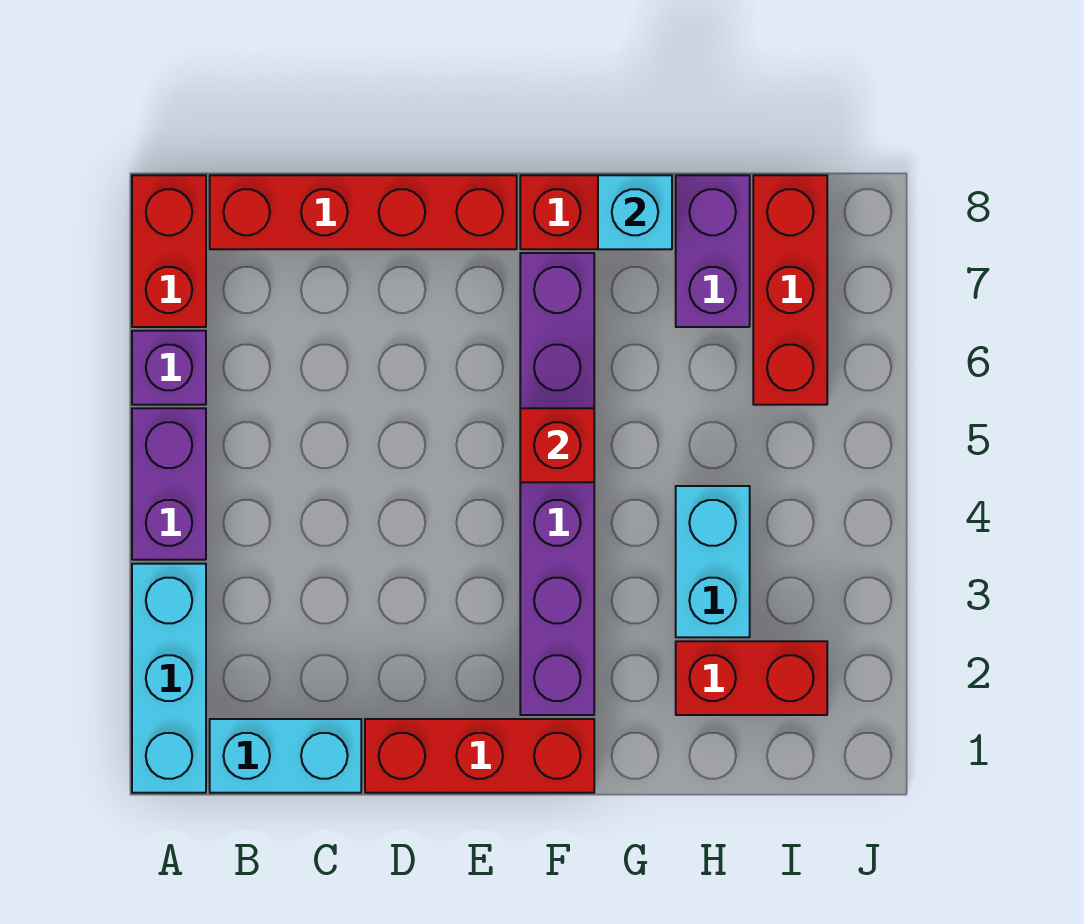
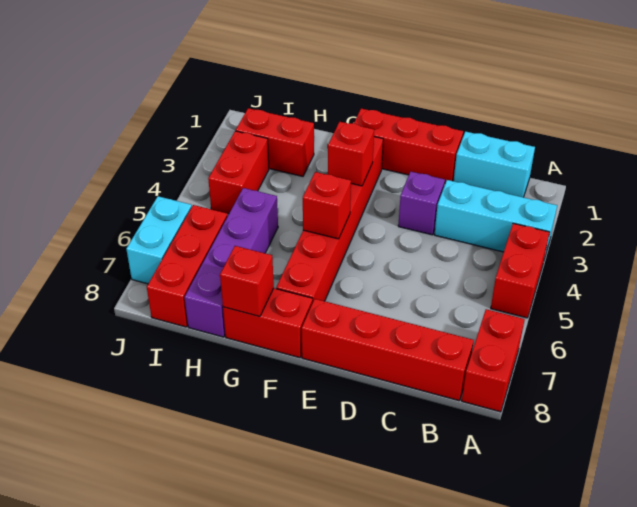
cyan 1x3 brick [132,564,206,793] -> cyan 1x3 brick turned to [434,180,557,259]
purple 1x2 brick [132,408,206,560] -> red 1x2 brick [491,223,550,318]
purple 1x1 brick [132,331,206,405] -> purple 1x1 brick moved to [398,172,445,235]
purple 1x6 brick [520,253,594,715] -> red 1x6 brick [276,137,383,301]
none -> red 1x1 brick [328,122,374,186]
cyan 1x1 brick [598,175,672,249] -> red 1x1 brick [220,246,274,317]
cyan 1x2 brick [676,486,750,637] -> cyan 1x2 brick moved to [126,196,192,284]
purple 1x2 brick [676,175,750,327] -> purple 1x4 brick [185,188,278,337]
none -> red 1x2 brick [208,131,269,214]

